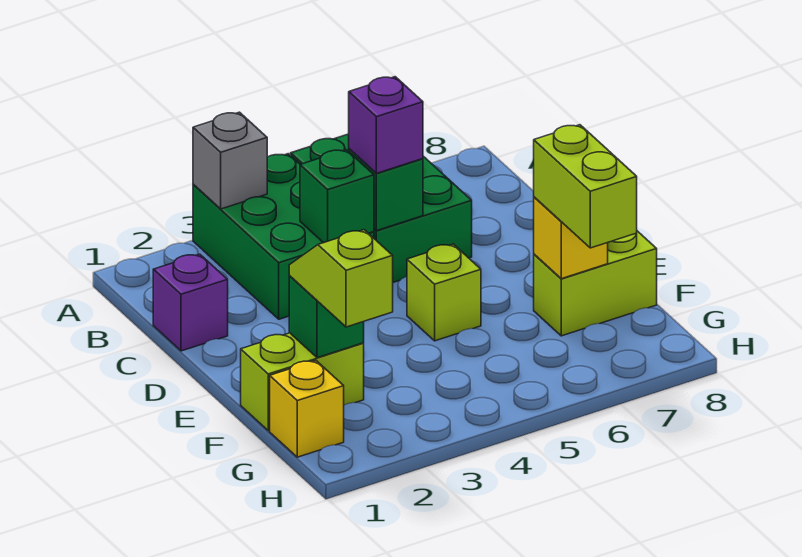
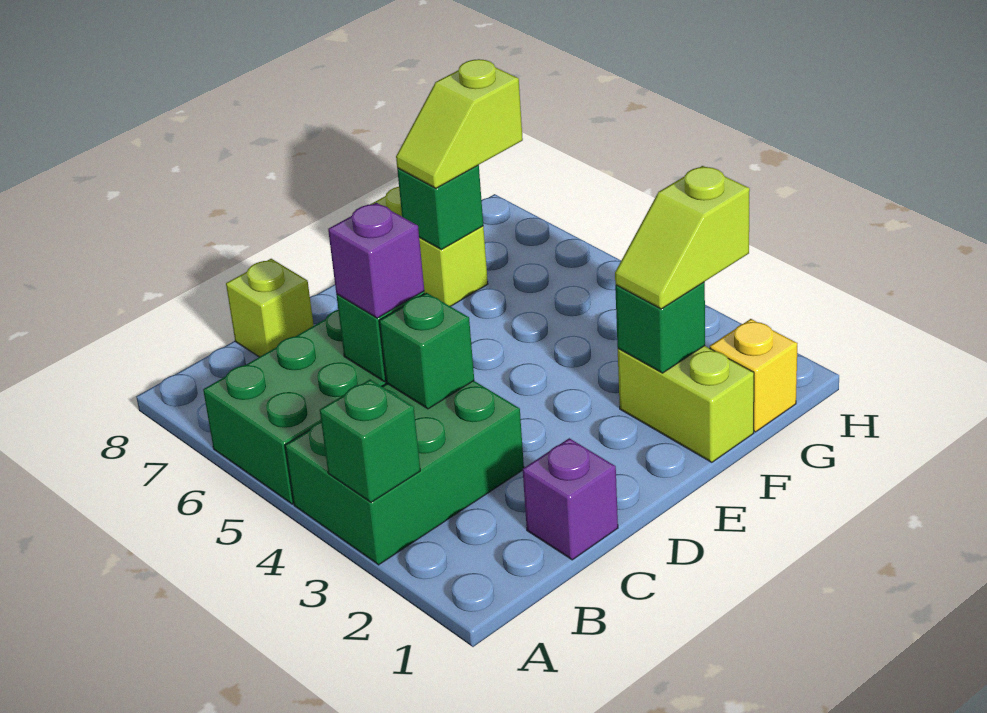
grey 1x1 brick [193,112,267,209] -> green 1x1 brick [320,380,420,502]
lime 1x1 brick [407,244,481,341] -> lime 1x1 brick moved to [226,259,314,357]
yellow 1x1 brick [534,197,608,279] -> green 1x1 brick [397,165,483,250]
lime 1x2 brick [534,125,637,248] -> lime 1x2 slope [396,59,523,188]

